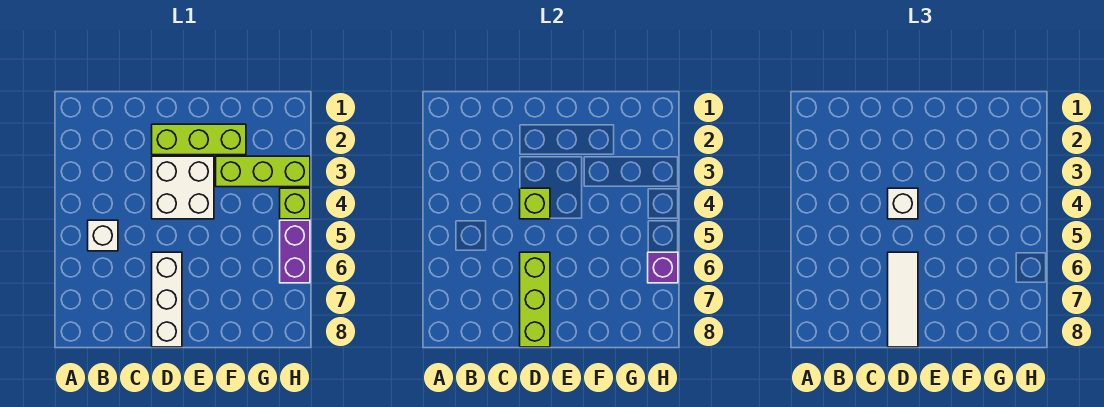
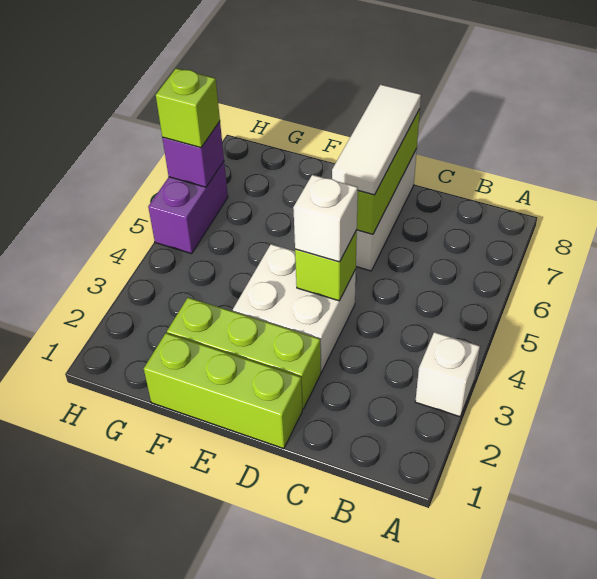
white 1x1 brick [88,220,118,251] -> white 1x1 brick moved to [415,332,480,417]
lime 1x3 brick [216,156,310,187] -> lime 1x3 brick moved to [144,333,302,449]
lime 1x1 brick [280,188,310,219] -> lime 1x1 brick moved to [156,68,220,148]

